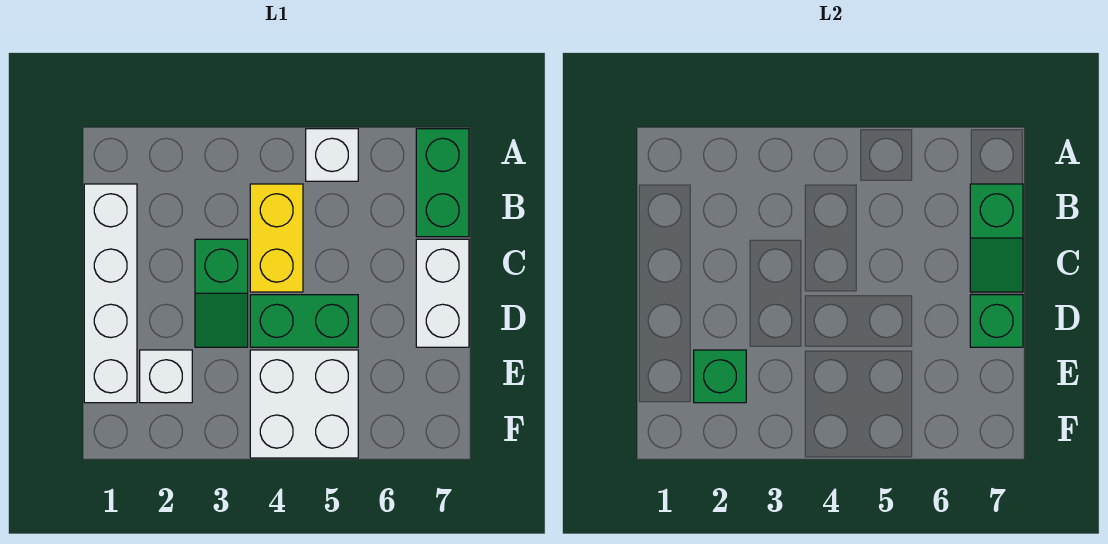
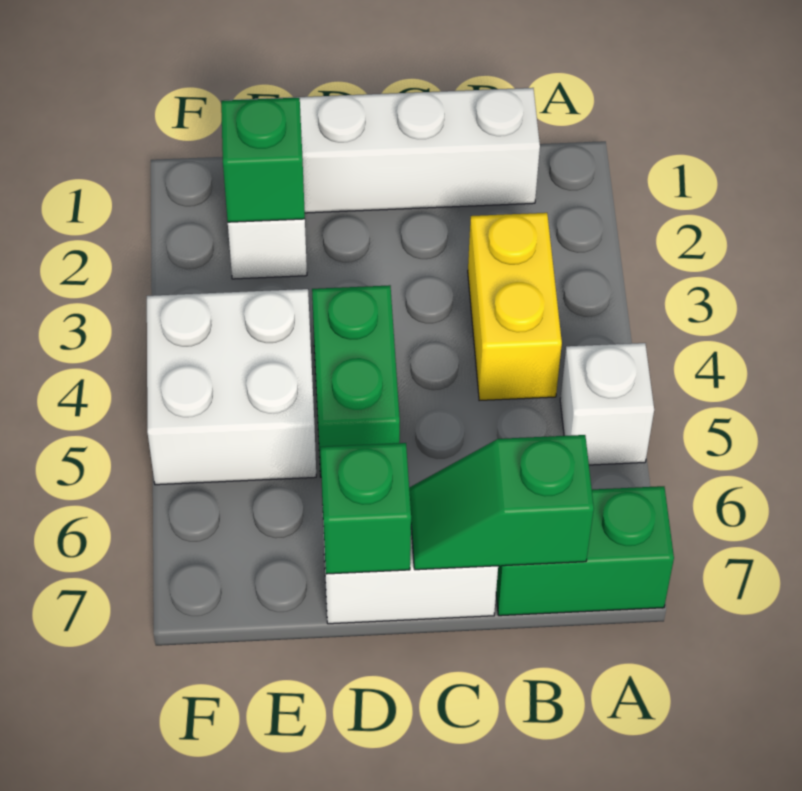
yellow 1x2 brick [250,184,303,292] -> yellow 1x2 brick turned to [468,213,562,401]
green 1x2 slope [195,239,248,347] -> none

